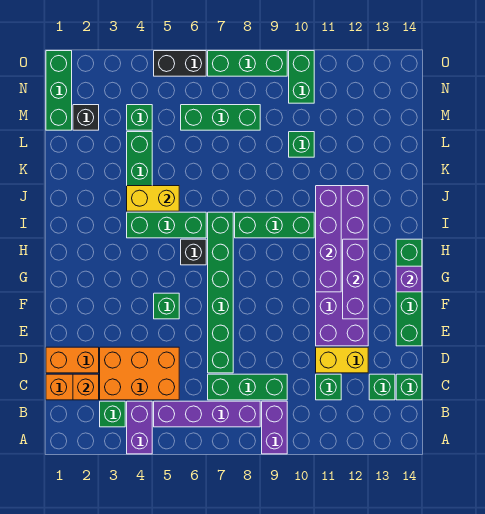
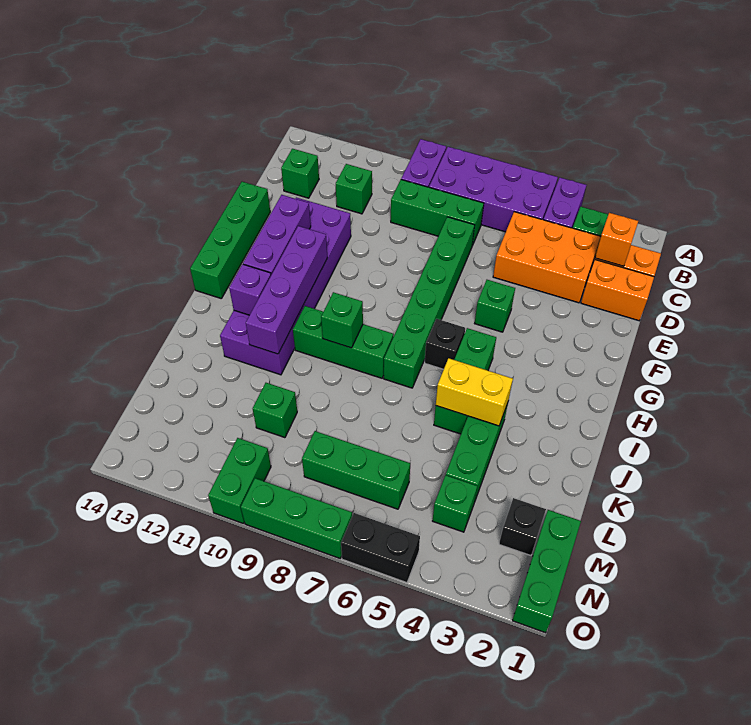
purple 1x4 brick [154,401,260,427] -> purple 2x4 brick [429,147,558,232]
green 1x1 brick [396,374,422,400] -> green 1x1 brick moved to [321,292,363,348]
yellow 1x2 brick [316,347,368,373] -> none
purple 1x1 brick [396,266,422,292] -> purple 1x1 brick moved to [229,264,271,315]
green 1x3 brick [127,212,206,238] -> green 1x3 brick turned to [434,328,496,434]

